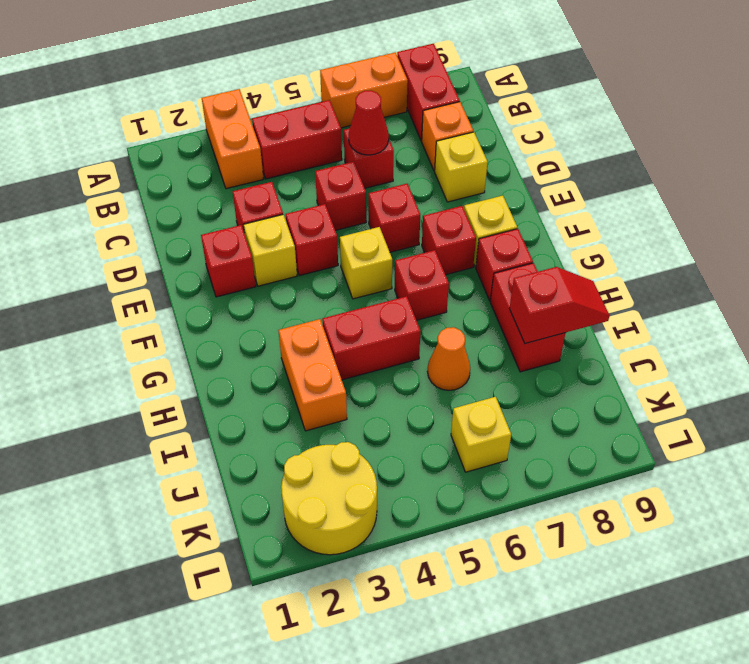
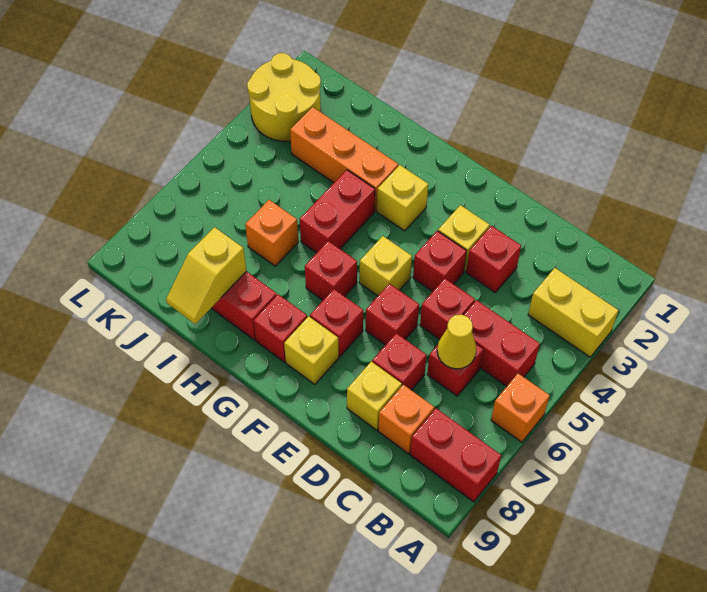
orange 1x2 brick [202,89,263,189] -> yellow 1x2 brick [528,268,618,357]
orange 1x2 brick [320,53,408,128] -> orange 1x1 brick [491,373,550,442]
red 1x2 brick [252,100,342,179] -> red 1x2 brick turned to [464,300,540,386]
red 1x1 cone [349,91,389,155] -> yellow 1x1 cone [437,315,476,369]
red 1x1 brick [201,225,256,297] -> red 1x1 brick moved to [372,333,427,390]
orange 1x2 brick [279,319,347,431] -> orange 1x3 brick [290,107,398,211]
orange 1x1 cone [427,327,470,390] -> orange 1x1 brick [245,200,298,266]
red 1x2 slope [509,267,610,344] -> yellow 1x2 slope [166,227,246,324]
yellow 1x1 brick [451,397,511,472] -> yellow 1x1 brick moved to [377,165,428,231]

